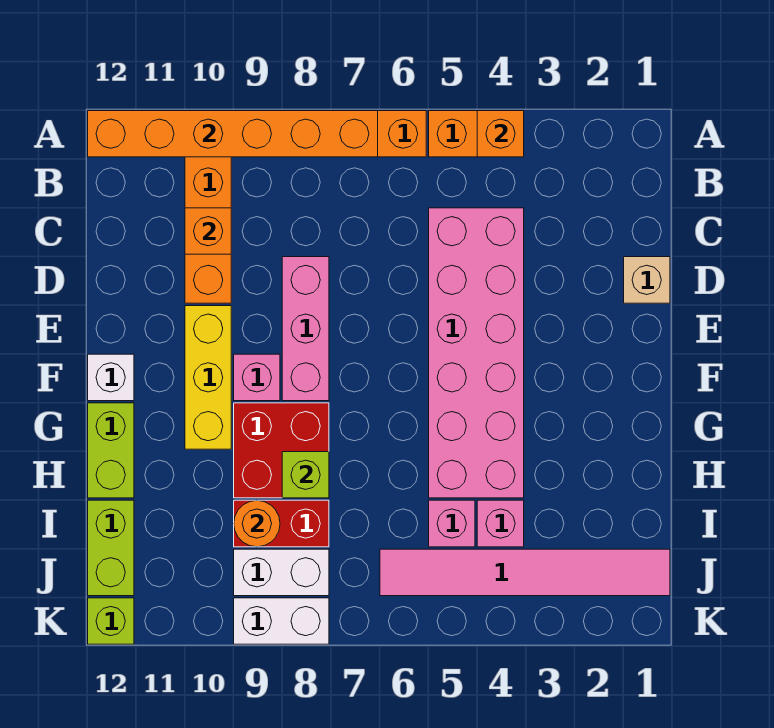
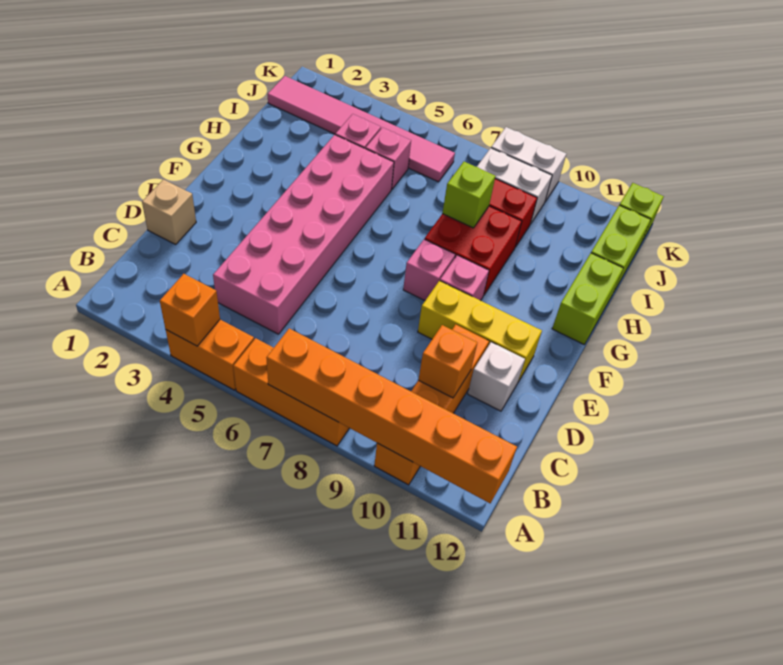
pink 1x3 brick [282,257,329,401] -> pink 1x1 brick [403,239,455,301]
yellow 1x3 brick [185,306,231,449] -> yellow 1x3 brick turned to [418,281,542,382]
white 1x1 brick [88,354,134,401] -> white 1x1 brick moved to [468,342,525,411]
orange 1x1 round brick [234,500,280,547] -> none

